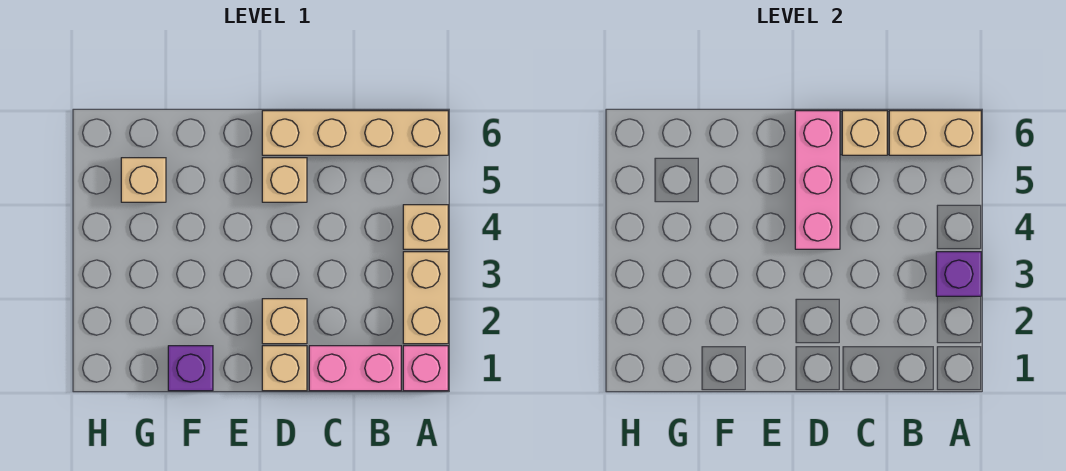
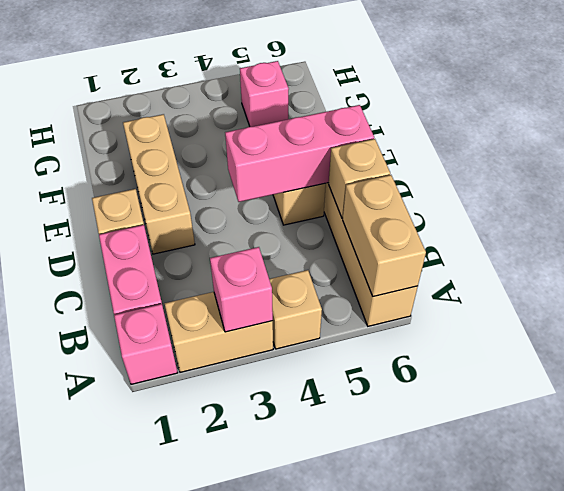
purple 1x1 brick [936,252,981,296] -> pink 1x1 brick [210,247,273,332]
tan 1x1 brick [262,299,307,344] -> tan 1x3 brick [123,114,195,254]
purple 1x1 brick [168,346,213,391] -> none
tan 1x1 brick [121,158,166,202] -> pink 1x1 brick [240,61,289,127]

